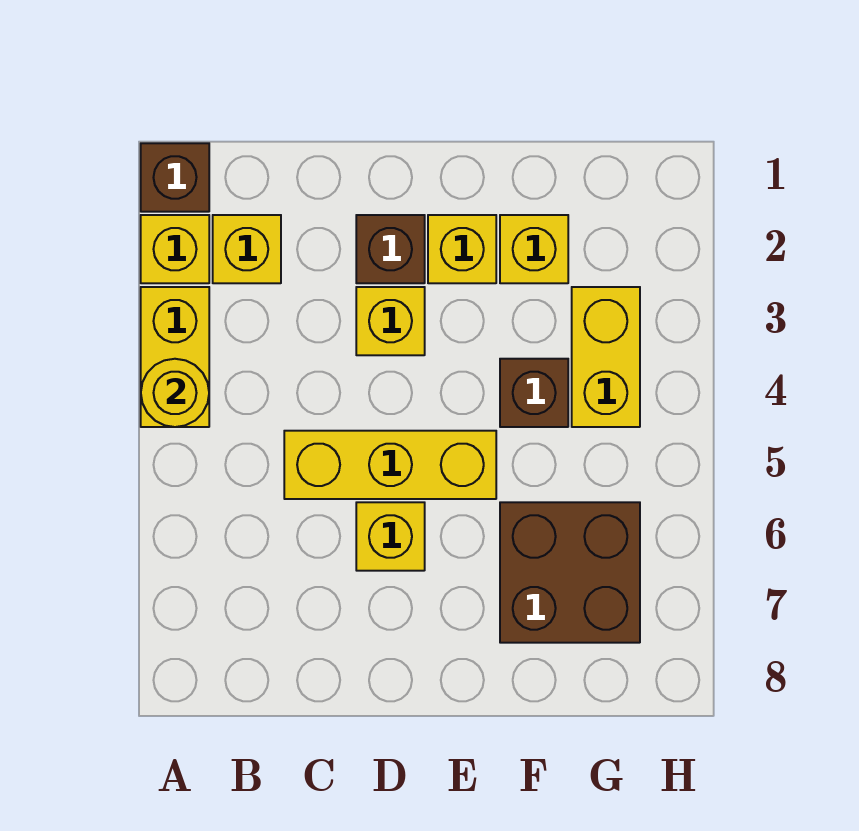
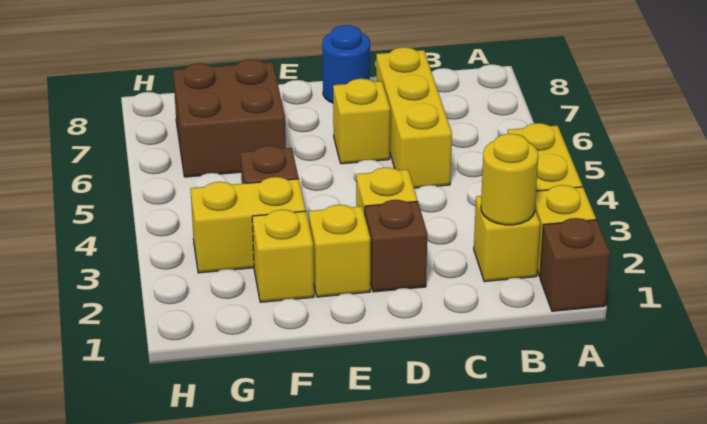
yellow 1x1 round brick [141,359,209,427] -> yellow 1x1 round brick moved to [481,134,538,225]
yellow 1x3 brick [284,431,496,499] -> yellow 1x3 brick turned to [376,47,452,188]
none -> blue 1x1 round brick [322,25,370,103]
yellow 1x2 brick [572,287,640,427] -> yellow 1x2 brick turned to [191,177,306,273]

